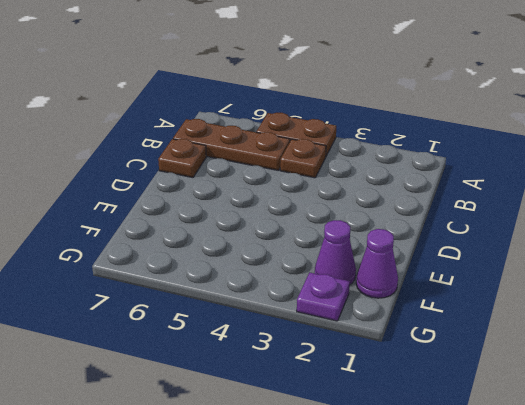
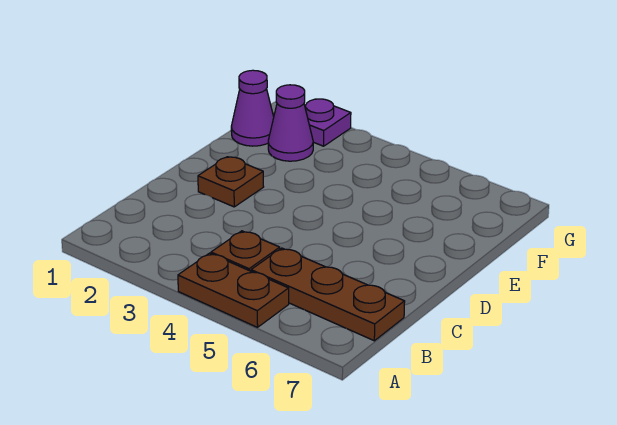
brown 1x1 plate [158,139,206,178] -> brown 1x1 plate moved to [198,157,264,207]

